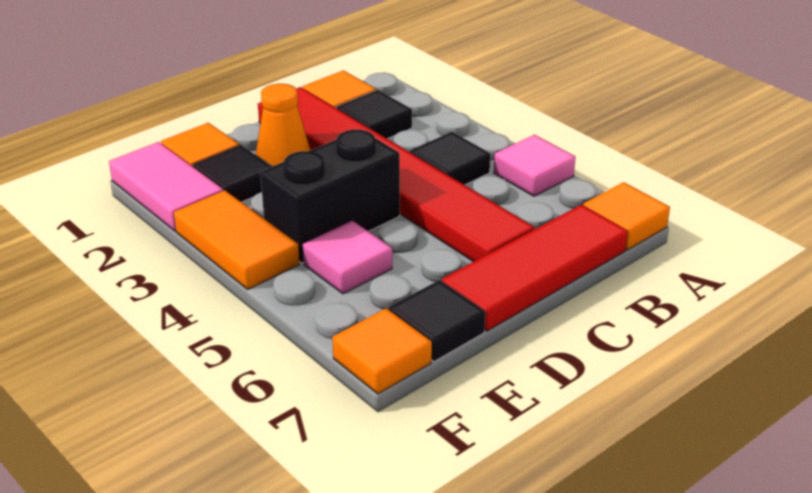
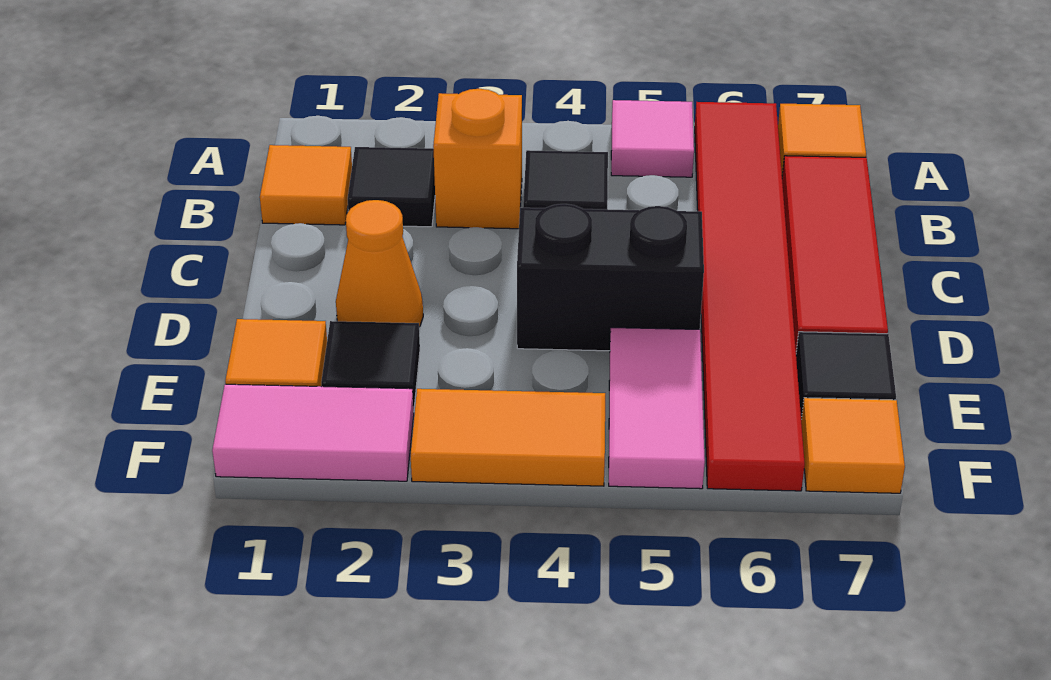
none -> orange 1x1 brick [433,89,522,229]
red 1x6 tile [258,87,535,262] -> red 1x6 tile turned to [695,102,805,491]
black 1x2 brick [260,130,400,263] -> black 1x2 brick turned to [517,204,704,351]
pink 1x1 tile [303,221,392,294] -> pink 1x2 tile [609,328,705,489]

